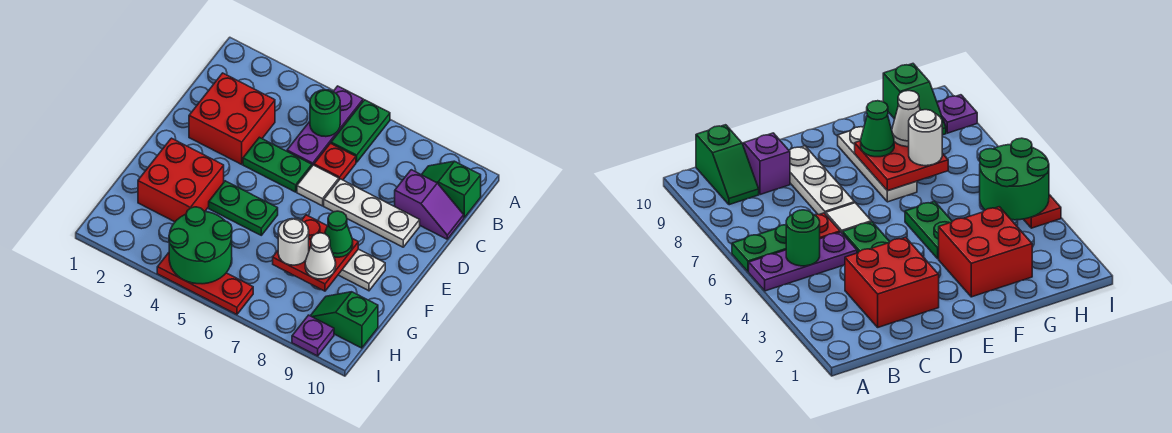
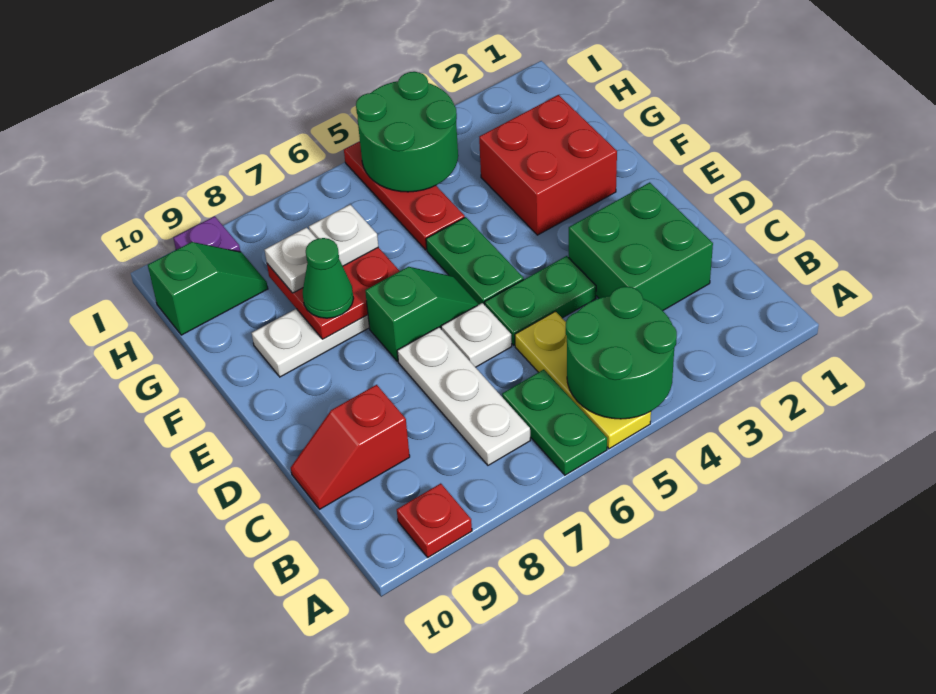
purple 1x3 plate [287,86,363,166] -> yellow 1x3 plate [515,312,651,449]
green 1x1 round brick [310,90,340,137] -> green 2x2 round brick [566,287,677,419]
green 1x2 slope [422,161,481,217] -> green 1x2 slope moved to [365,267,479,361]
red 2x2 brick [189,73,275,164] -> green 2x2 brick [569,182,713,311]
red 1x1 plate [314,143,356,180] -> red 1x1 plate moved to [397,483,472,557]
purple 1x2 slope [395,170,464,239] -> red 1x2 slope [291,385,410,509]
white 1x1 tile [297,165,339,206] -> white 1x1 plate [441,303,512,367]
white 1x3 plate [324,179,420,247] -> white 1x3 plate turned to [397,327,530,465]
green 1x2 plate [209,181,278,235] -> green 1x2 plate turned to [426,217,524,305]
white 1x1 round brick [278,219,309,265] -> white 1x1 plate [309,205,378,266]
white 1x1 cone [305,233,336,279] -> white 1x1 plate [265,227,317,293]
red 1x3 plate [157,253,253,315] -> red 1x3 plate turned to [344,142,465,250]

